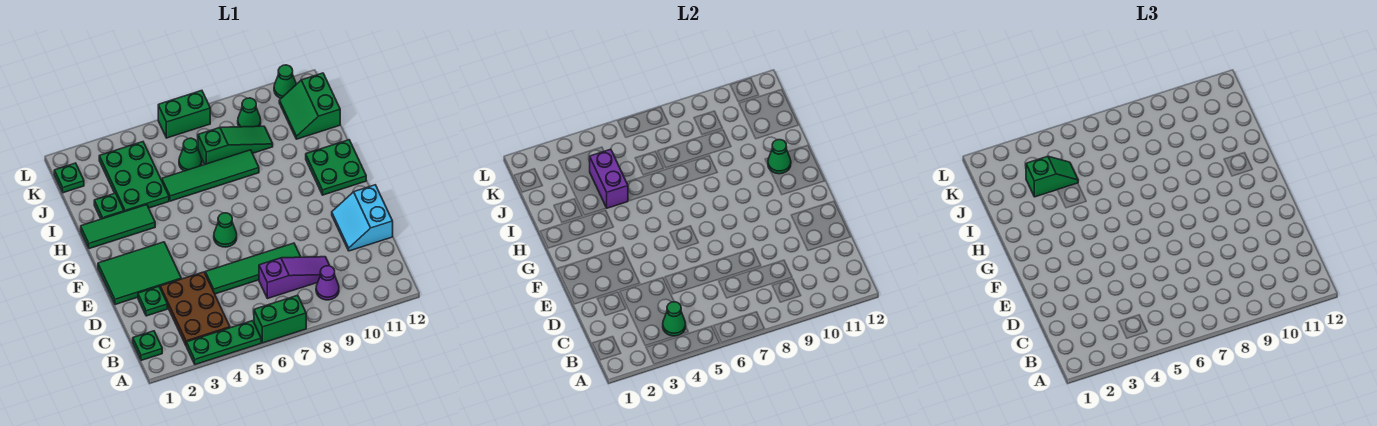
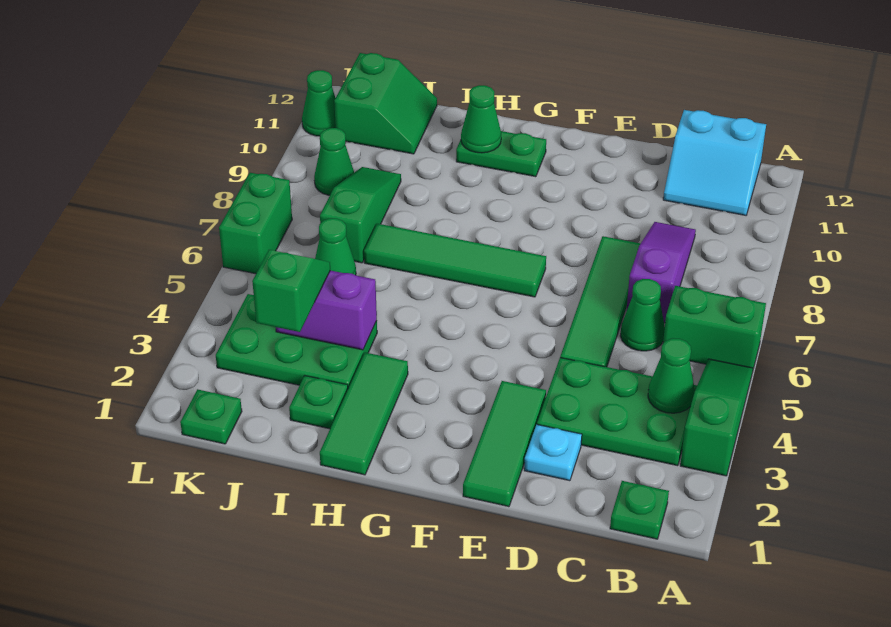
green 1x3 plate [186,321,261,365] -> green 1x3 slope [680,359,753,476]
green 1x2 brick [254,295,306,343] -> green 1x2 brick turned to [663,286,766,369]
brown 2x3 plate [160,272,230,345] -> green 2x3 plate [537,358,697,466]
purple 1x1 cone [316,266,339,300] -> none
green 1x1 plate [138,287,168,316] -> cyan 1x1 plate [524,425,582,481]
cyan 2x2 slope [332,185,393,251] -> cyan 2x2 slope moved to [663,110,766,215]
green 2x3 tile [98,242,181,305] -> green 1x3 tile [463,381,546,507]
green 1x1 cone [214,213,237,247] -> green 1x1 cone moved to [620,279,665,351]
green 2x2 plate [306,140,366,195] -> green 1x2 plate [456,131,546,177]
green 1x4 tile [162,150,259,201] -> green 1x4 tile turned to [364,224,546,297]
green 2x2 slope [279,73,340,139] -> green 2x2 slope turned to [334,53,437,154]

